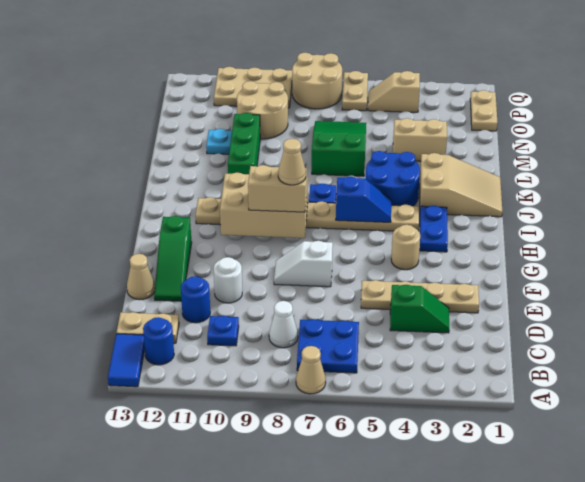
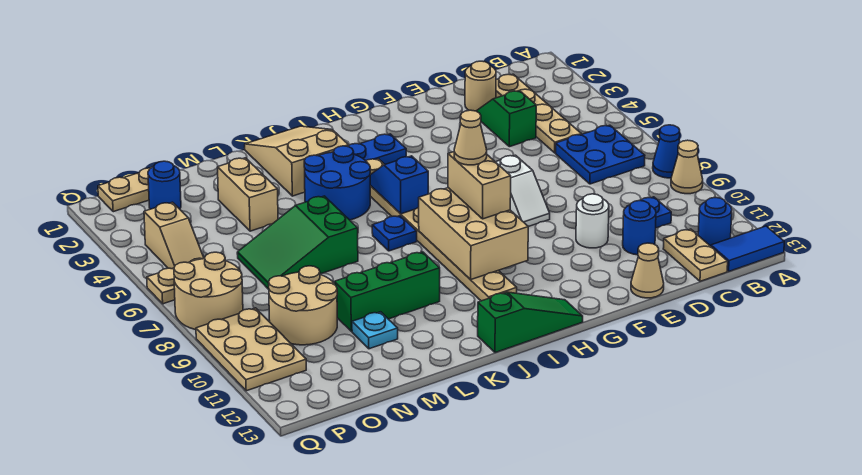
tan 1x1 cone [296,346,326,394] -> tan 1x1 cone moved to [671,140,703,194]
none -> blue 1x1 cone [653,125,680,178]
white 1x1 cone [269,301,298,348] -> none
tan 1x4 plate [361,280,479,313] -> tan 1x4 plate moved to [496,74,581,153]
green 1x3 slope [154,216,192,301] -> green 1x3 slope moved to [478,292,583,353]
tan 1x1 round brick [391,225,420,270] -> tan 1x1 round brick moved to [465,61,496,111]
none -> blue 1x1 round brick [148,161,181,209]

